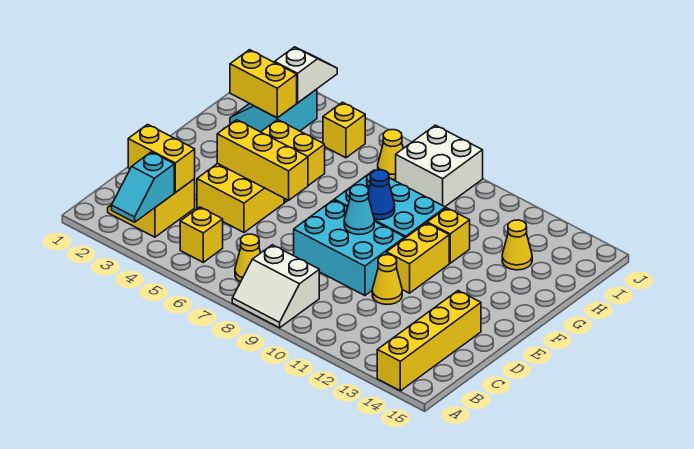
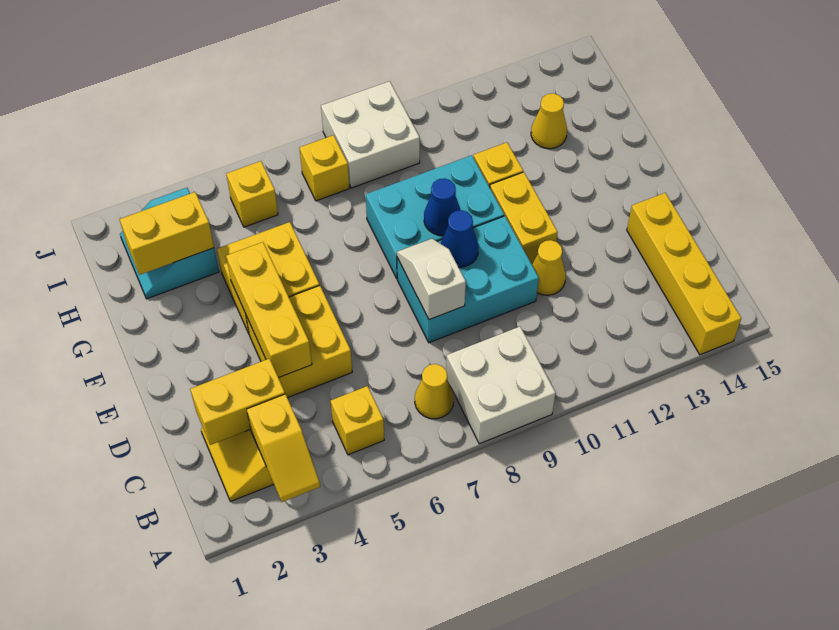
cyan 1x2 slope [112,152,174,222] -> yellow 1x2 slope [247,394,320,502]
white 2x2 slope [232,245,319,328] -> white 2x2 brick [446,327,556,444]
yellow 1x3 brick [217,120,308,200] -> yellow 1x3 brick turned to [226,242,312,378]
cyan 1x1 cone [344,185,374,235] -> blue 1x1 cone [441,210,479,267]
white 1x2 slope [275,47,337,103] -> white 1x2 slope moved to [397,239,466,320]
yellow 1x1 cone [378,130,403,179] -> yellow 1x1 brick [299,135,350,201]

